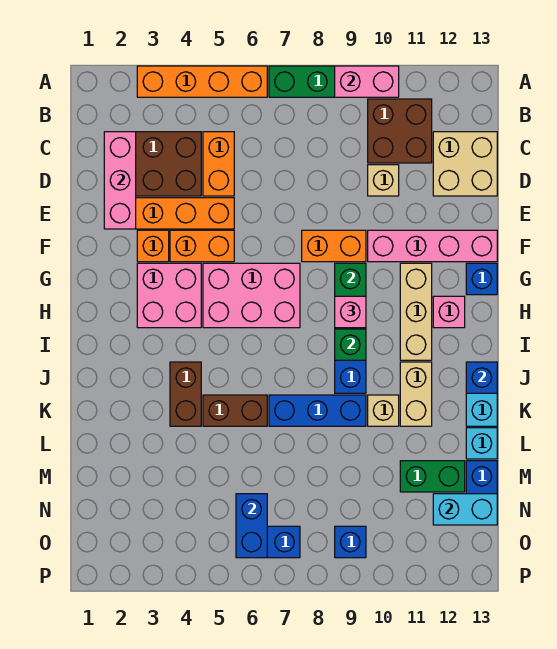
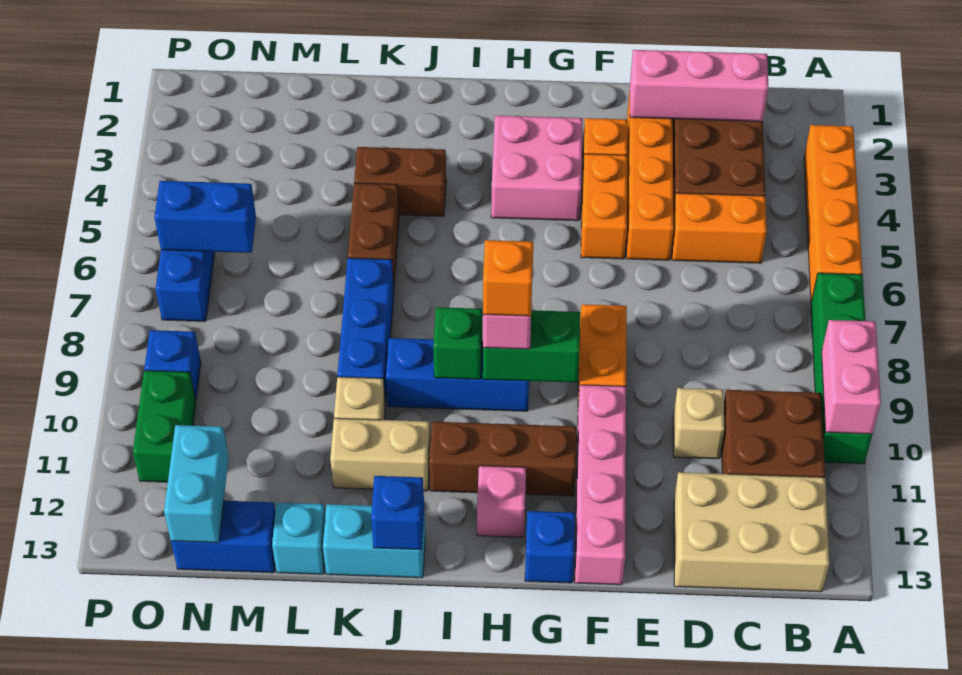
tan 2x2 brick [433,132,497,196] -> tan 2x3 brick [674,472,829,592]
pink 2x3 brick [203,263,300,328] -> none
tan 1x3 brick [400,263,432,360] -> brown 1x3 brick [429,422,577,496]
none -> orange 1x1 brick [483,240,534,316]
green 1x2 brick [400,461,465,492] -> green 1x2 brick moved to [133,371,196,482]

